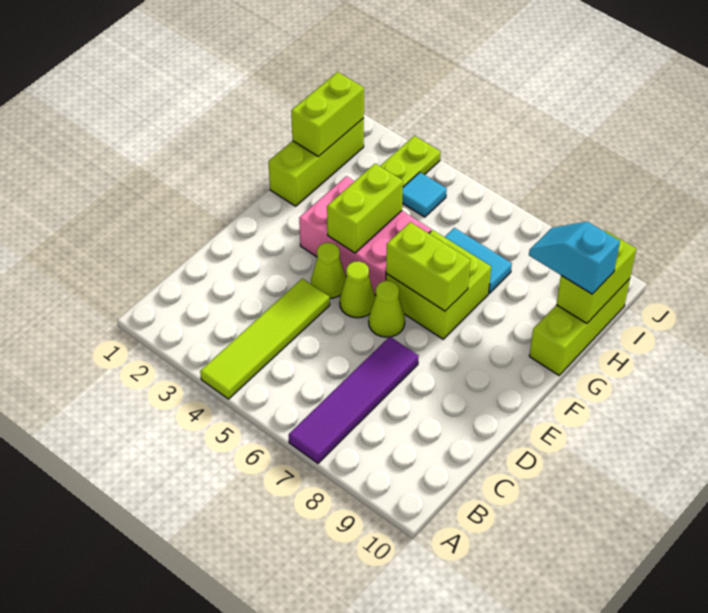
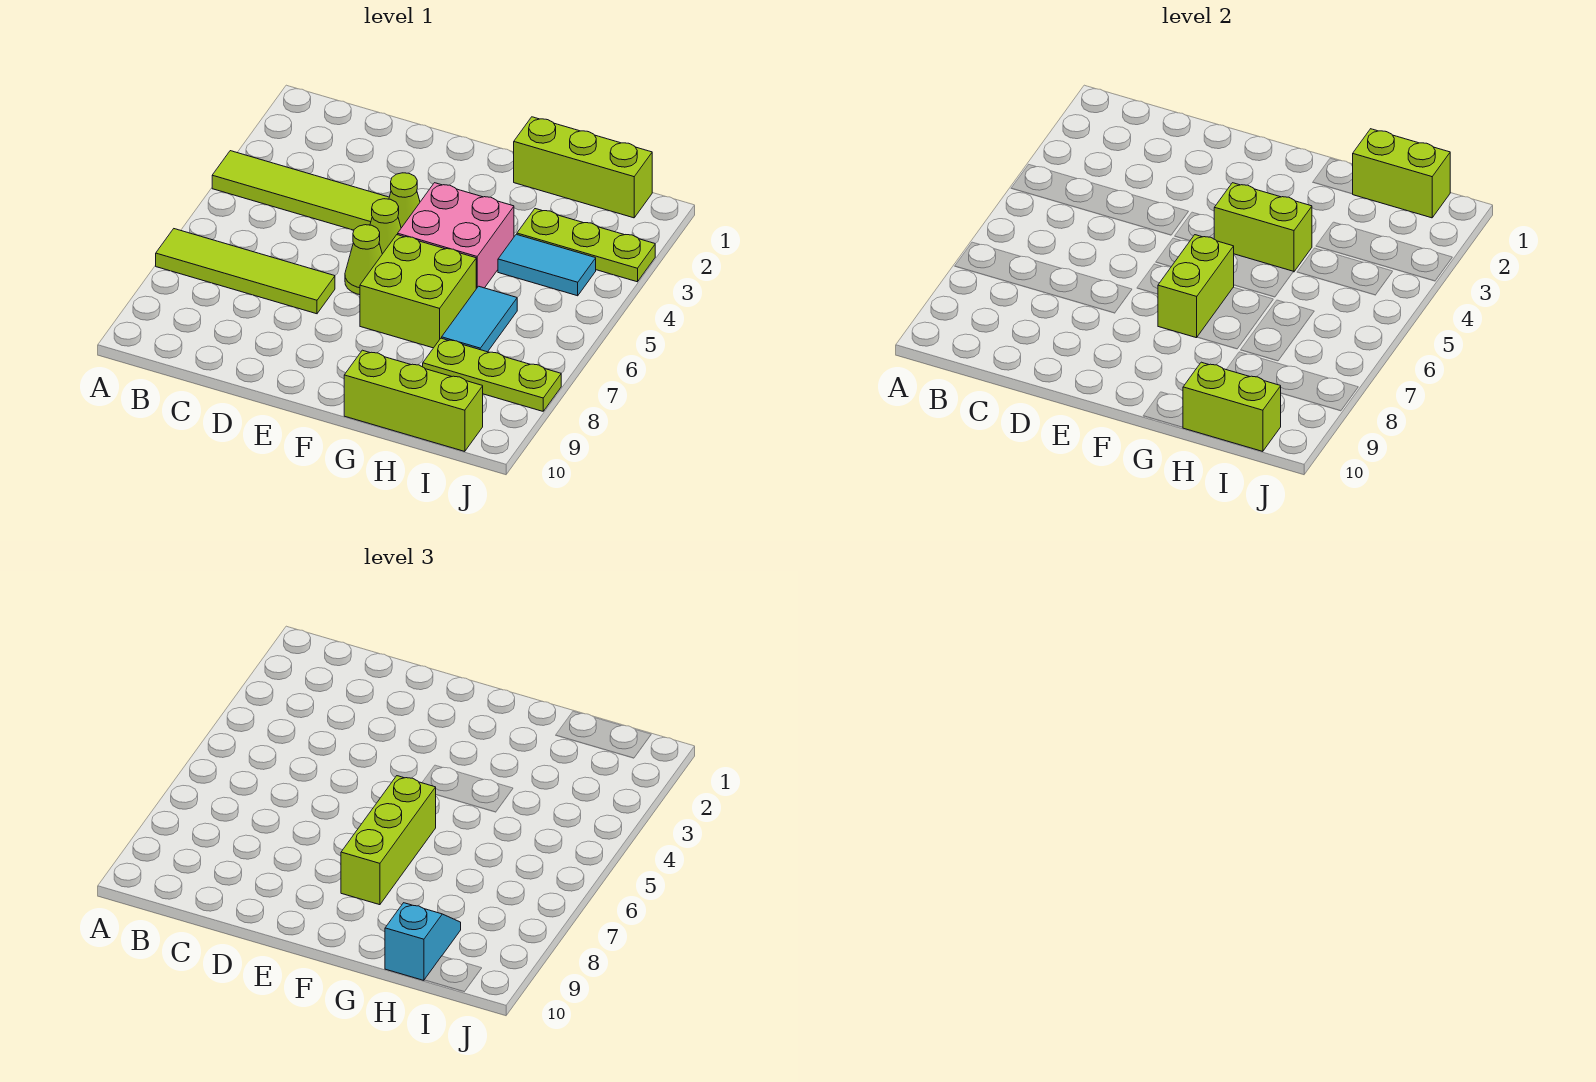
purple 1x4 tile [289,337,418,463] -> lime 1x4 tile [156,229,335,314]
pink 2x3 brick [299,176,431,295] -> pink 2x2 brick [398,183,514,289]
none -> lime 1x3 brick [341,776,436,905]
none -> lime 1x3 plate [423,338,561,411]
cyan 1x1 tile [402,172,447,217] -> cyan 1x2 tile [498,234,596,296]

